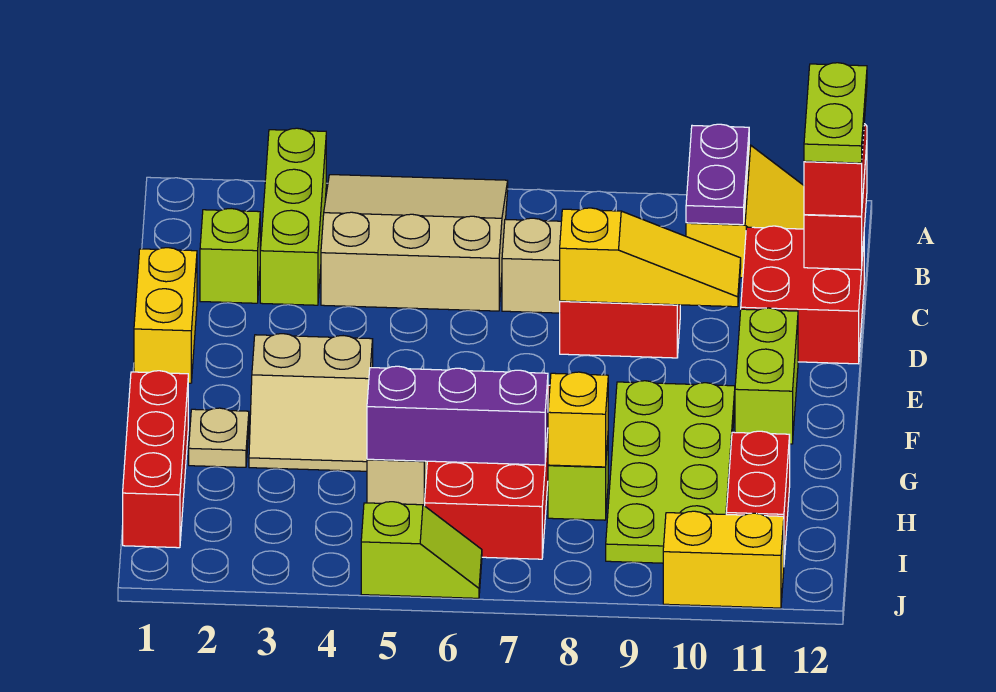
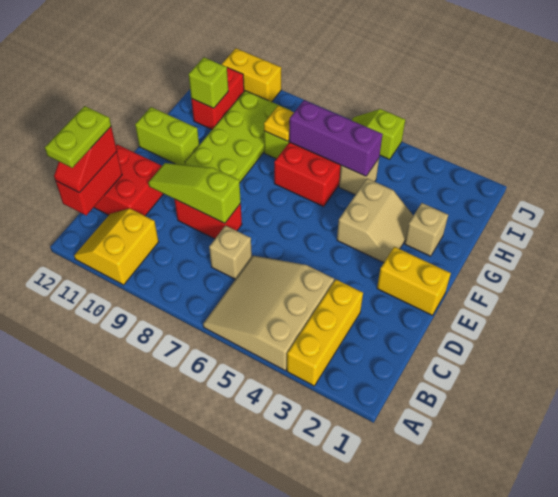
lime 1x3 brick [260,128,326,305] -> yellow 1x3 brick [287,279,363,386]
tan 3x3 slope [321,175,508,311] -> tan 3x3 slope turned to [203,256,334,371]
purple 1x2 plate [686,124,749,225] -> none
lime 1x1 brick [200,209,261,303] -> lime 1x1 brick moved to [189,57,228,108]
yellow 1x2 brick [134,248,197,383] -> yellow 1x2 brick turned to [377,247,451,315]
yellow 1x3 slope [560,208,741,307] -> lime 1x3 slope [148,163,241,223]
lime 1x2 brick [735,308,798,444] -> lime 1x2 brick turned to [135,107,199,165]
tan 2x2 slope [249,334,373,471] -> tan 2x2 slope turned to [337,179,413,263]
red 1x3 brick [123,371,188,548] -> none
tan 1x1 plate [189,408,249,467] -> tan 1x1 brick [405,203,448,256]
yellow 1x1 brick [548,372,608,467] -> yellow 1x1 plate [264,105,294,141]

